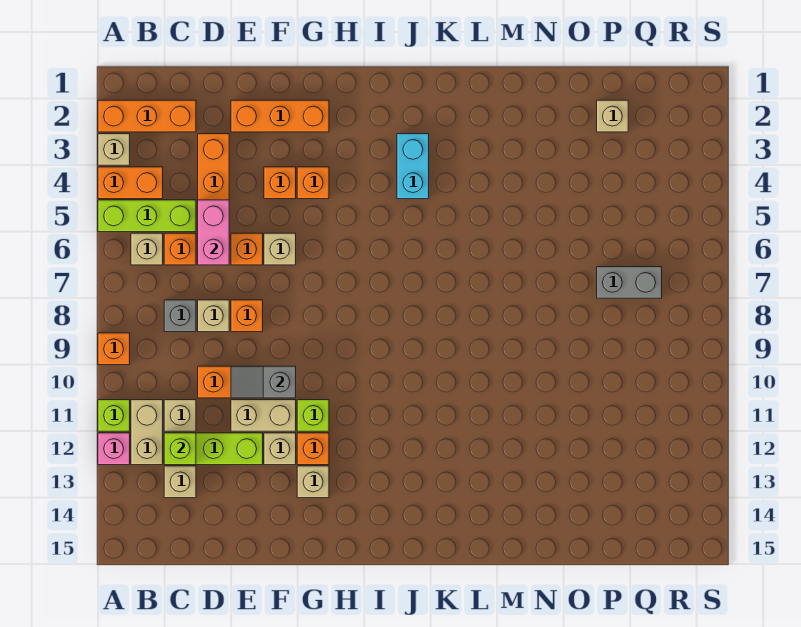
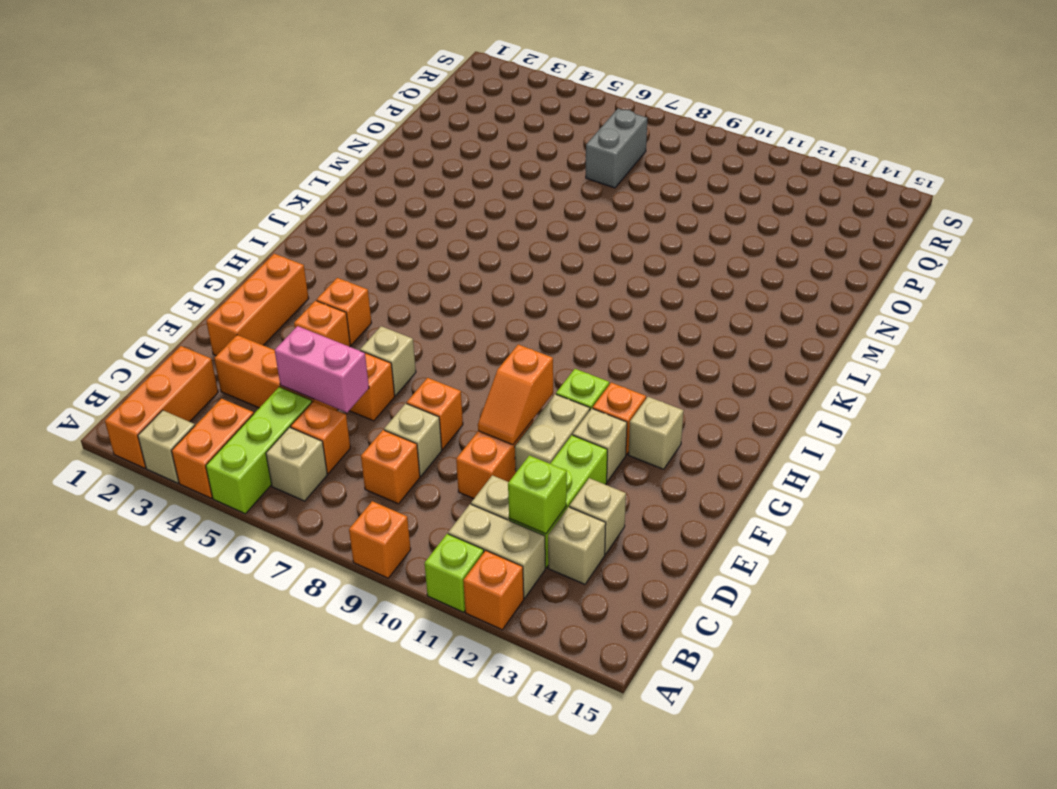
pink 1x1 brick [98,433,130,465] -> orange 1x1 brick [463,550,524,630]
grey 1x1 brick [164,300,196,332] -> orange 1x1 brick [361,430,420,504]
grey 1x2 slope [231,366,296,398] -> orange 1x2 slope [478,344,553,445]
cyan 1x2 brick [397,134,429,199] -> none
tan 1x1 brick [597,100,628,132] -> tan 1x1 brick moved to [569,478,626,554]

